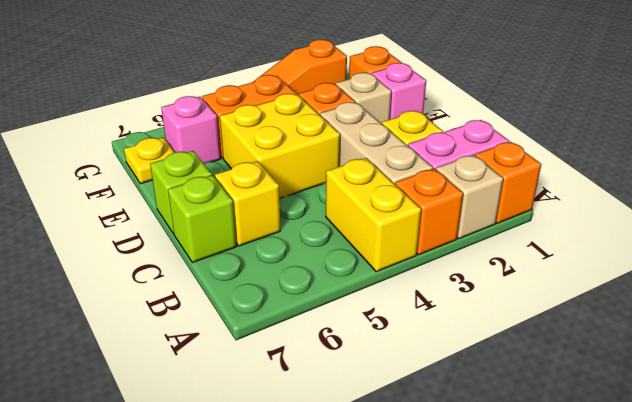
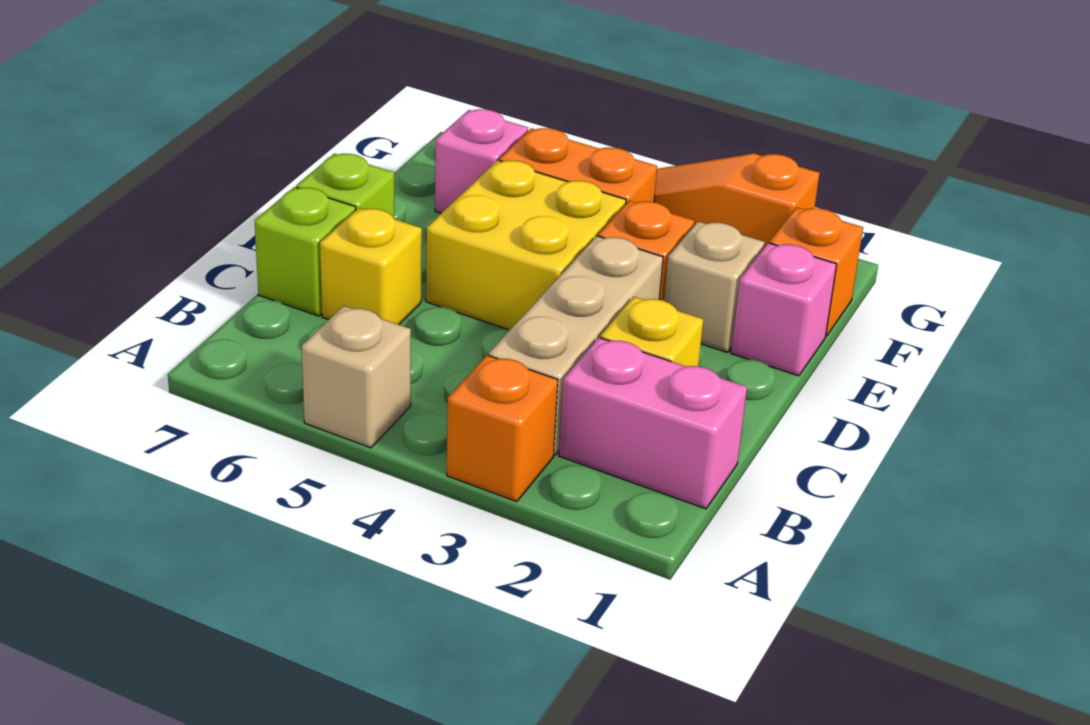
orange 1x1 brick [475,142,541,223] -> none
tan 1x1 brick [436,155,503,239] -> tan 1x1 brick moved to [302,306,411,448]
yellow 1x2 brick [326,158,421,272] -> none
yellow 1x1 plate [124,138,175,184] -> none

